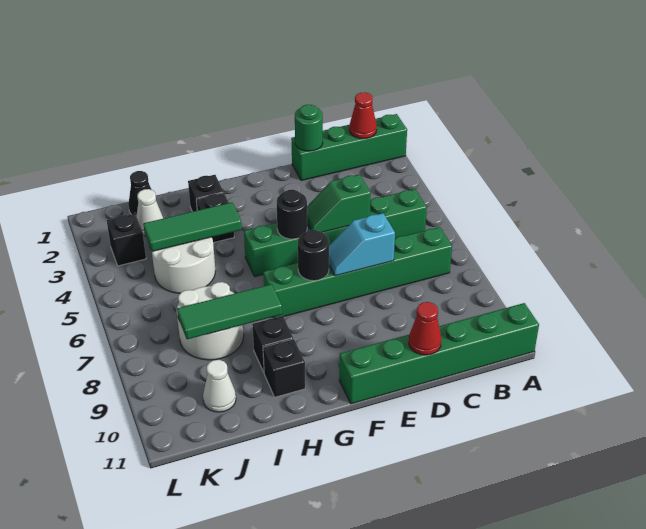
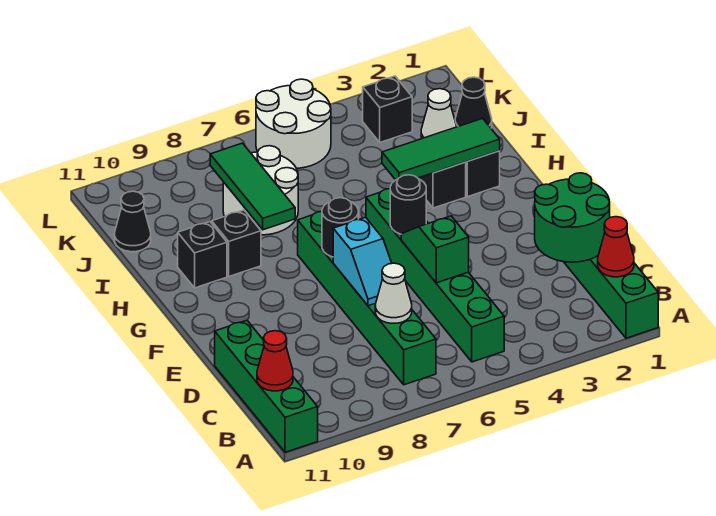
green 1x6 brick [339,303,539,404] -> green 1x4 brick [215,320,318,452]
green 1x1 round brick [295,105,323,151] -> green 2x2 round brick [535,173,610,262]
cyan 1x2 slope [329,213,395,276] -> cyan 1x2 slope turned to [333,217,392,306]
red 1x1 cone [409,302,442,355] -> red 1x1 cone moved to [257,331,293,391]
green 1x3 tile [143,202,242,251] -> green 1x3 tile turned to [382,118,500,180]
white 2x2 round brick [152,237,215,293] -> white 2x2 round brick moved to [256,79,331,168]
white 1x1 cone [203,360,236,412] -> white 1x1 cone moved to [375,263,412,323]
none -> black 1x1 cone [115,191,151,252]

